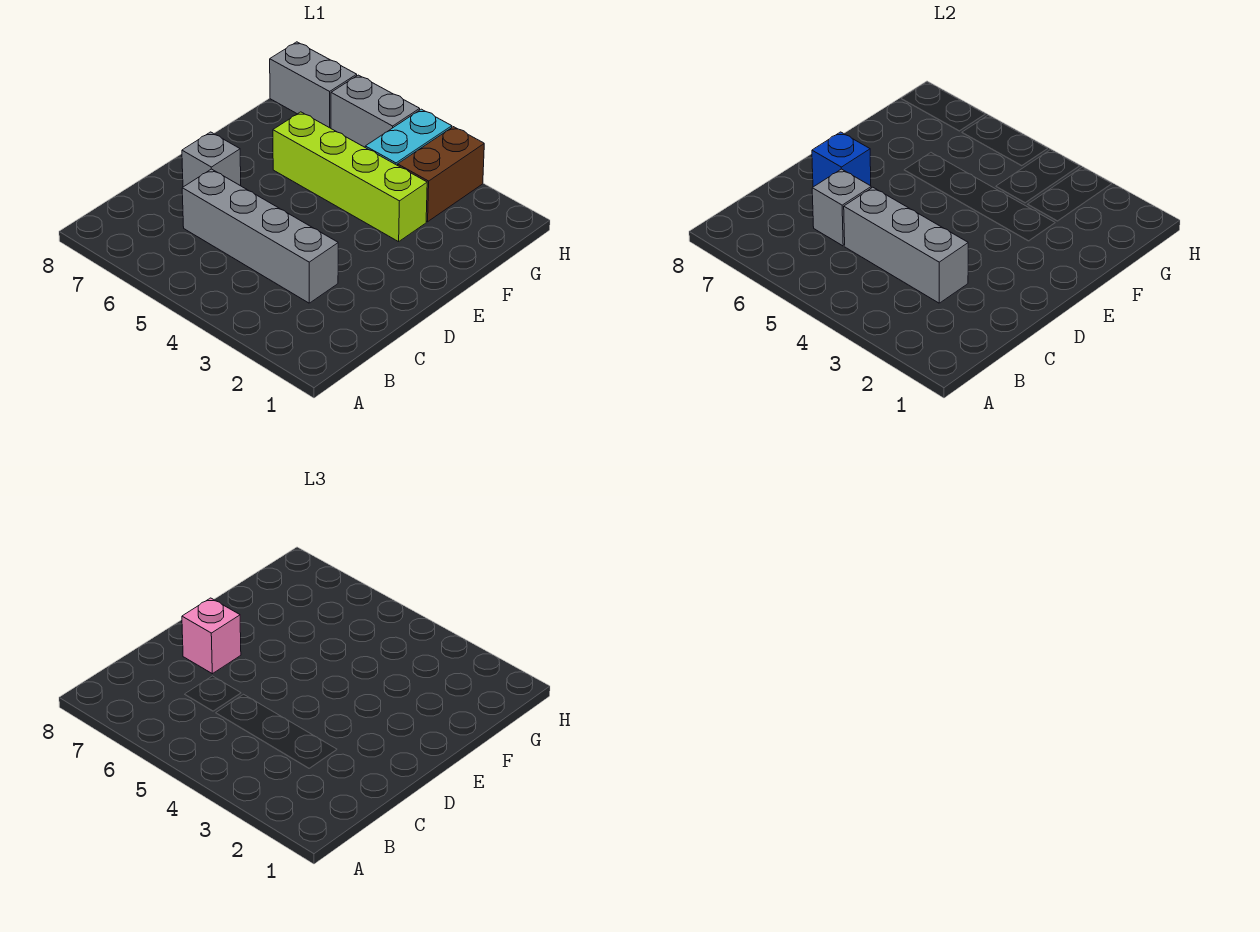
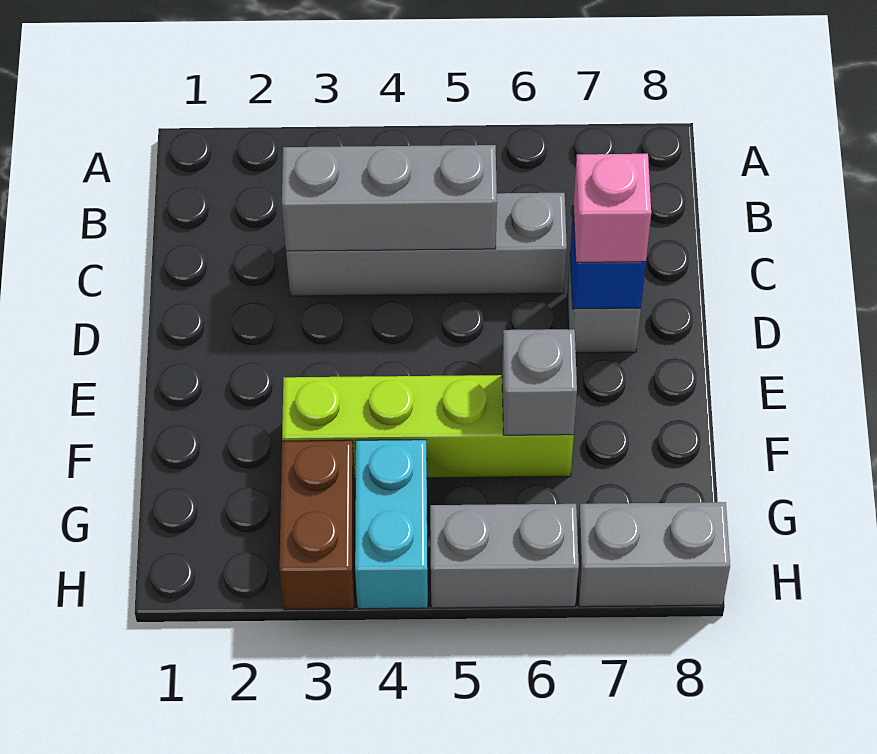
grey 1x1 brick [812,169,871,246] -> grey 1x1 brick moved to [502,329,577,435]

